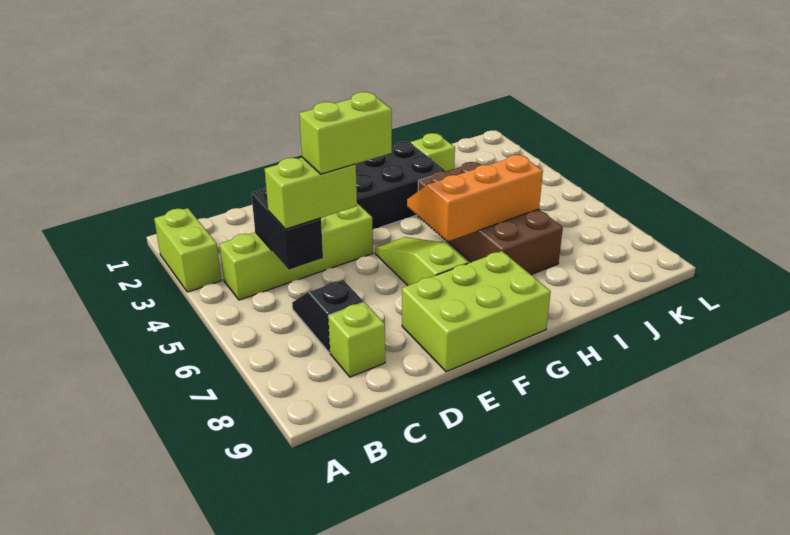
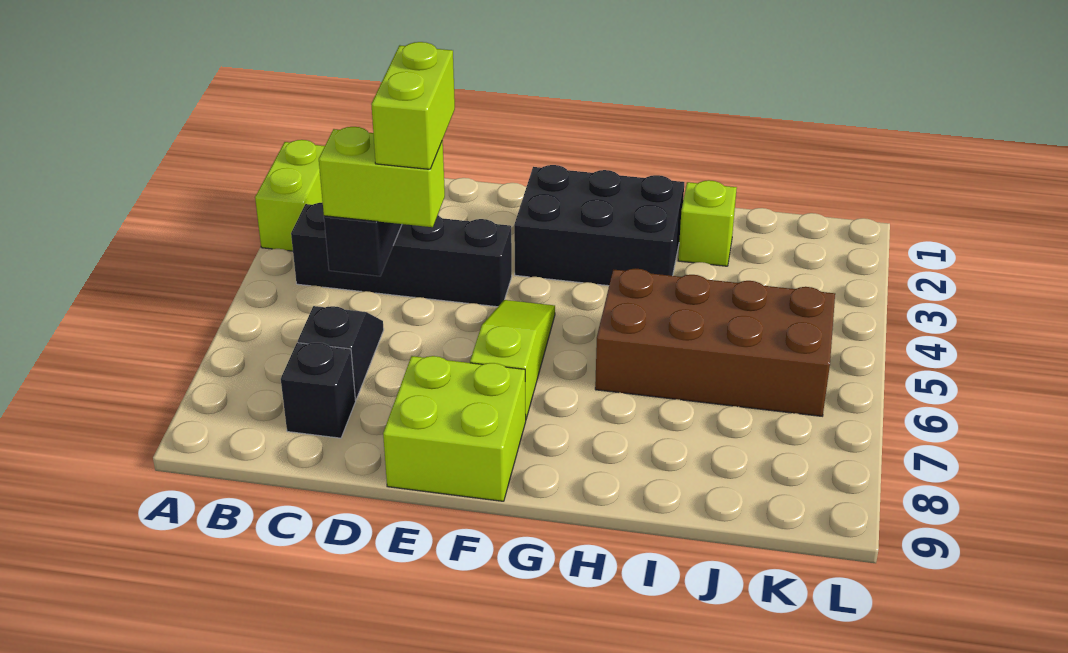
lime 1x4 brick [219,203,373,300] -> black 1x4 brick [291,202,512,307]
lime 1x1 brick [328,302,385,377] -> black 1x1 brick [281,343,356,438]
lime 1x2 brick [299,92,392,174] -> lime 1x2 brick turned to [371,42,455,169]
lime 2x3 brick [402,251,551,372] -> lime 2x2 brick [383,356,526,501]
orange 2x3 slope [407,155,543,241] -> none
brown 2x4 brick [418,162,563,275] -> brown 2x4 brick turned to [595,268,835,416]

